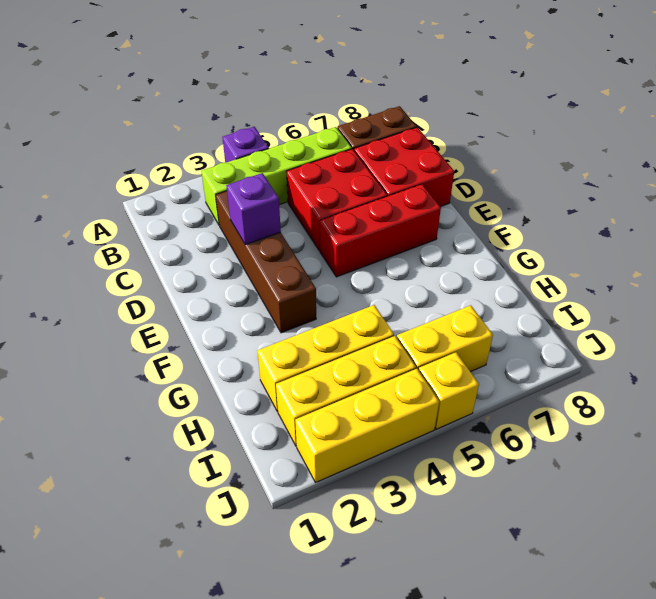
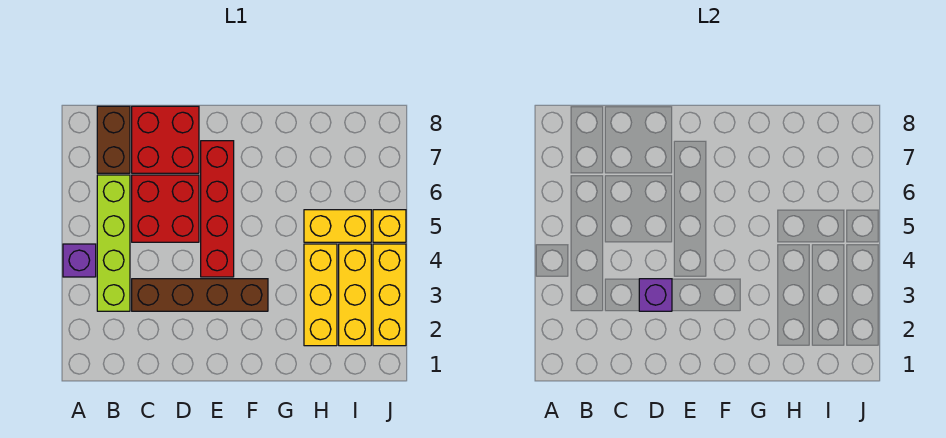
red 1x3 brick [320,184,441,277] -> red 1x4 brick [201,141,234,277]
yellow 1x2 brick [397,305,493,372] -> yellow 1x2 brick turned to [304,210,371,242]

